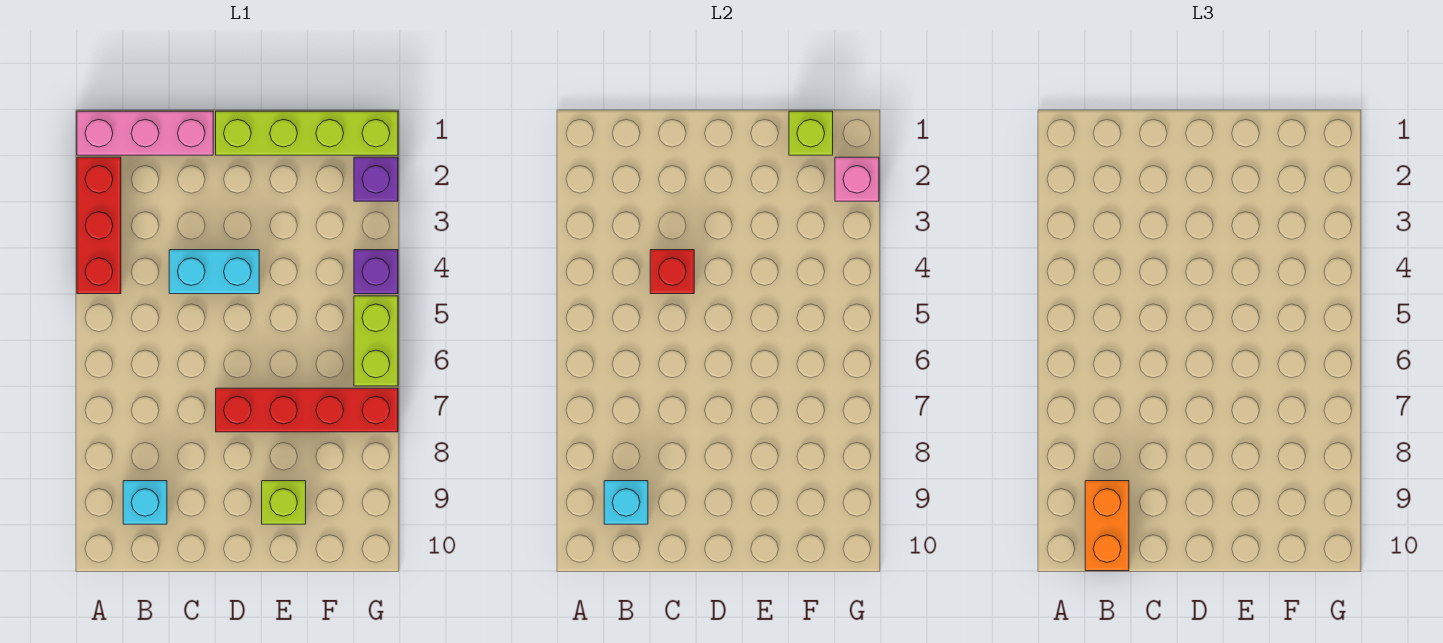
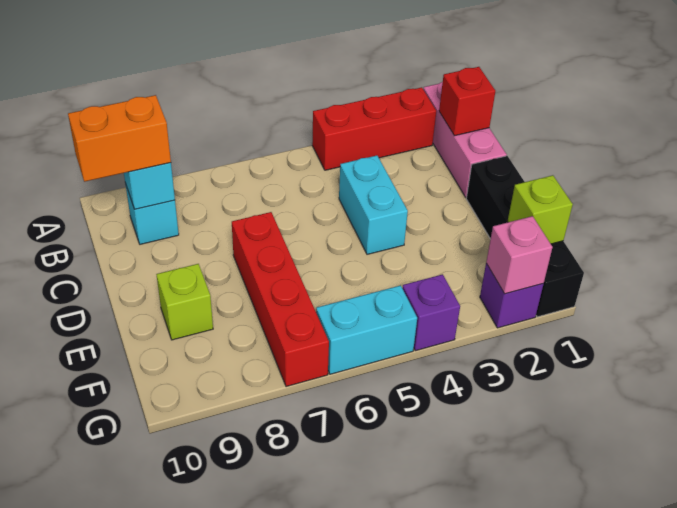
red 1x1 brick [650,250,694,294] -> red 1x1 brick moved to [439,67,495,136]
lime 1x4 brick [216,111,398,155] -> black 1x4 brick [466,156,584,317]
lime 1x2 brick [354,296,398,386] -> cyan 1x2 brick [316,285,417,374]

